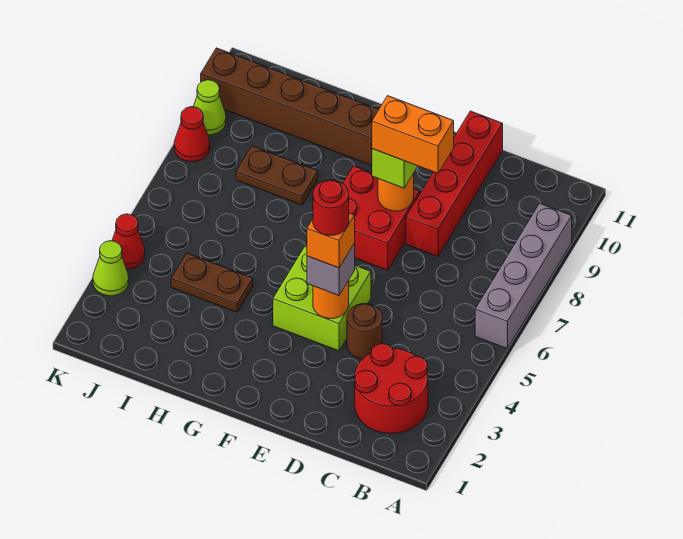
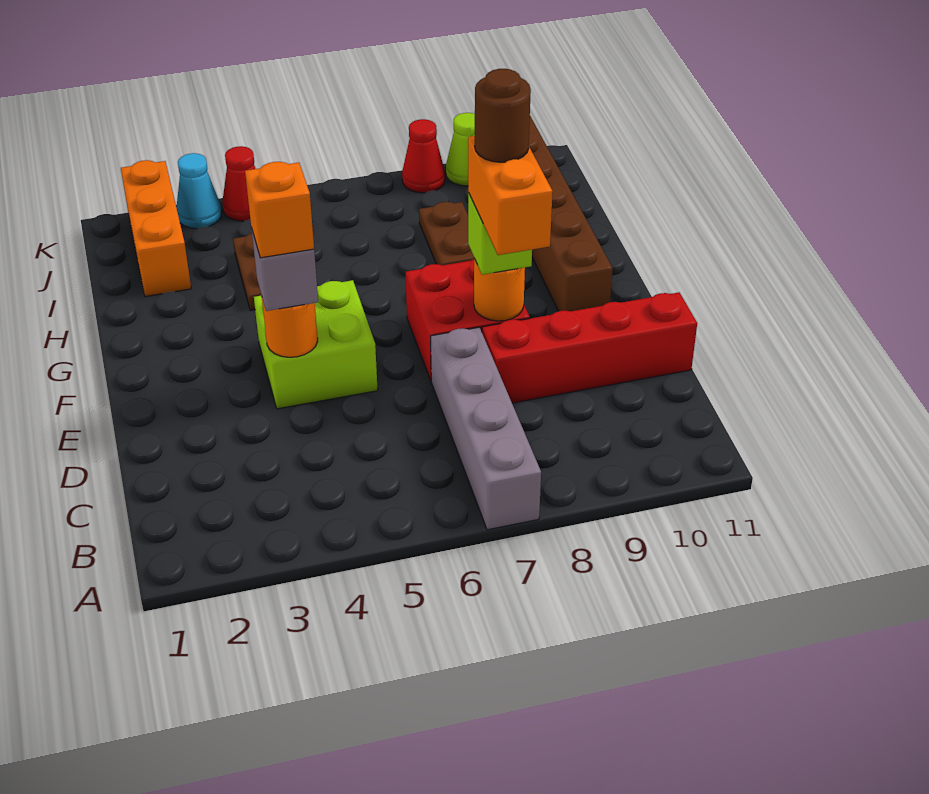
grey 1x4 brick [475,203,572,349] -> grey 1x4 brick turned to [431,327,541,530]
red 2x2 round brick [355,344,428,434] -> none
brown 1x1 round brick [347,304,382,359] -> brown 1x1 round brick moved to [475,69,531,162]
red 1x1 round brick [313,180,349,235] -> none
none -> orange 1x3 brick [121,160,191,296]
lime 1x1 cone [93,241,129,296] -> cyan 1x1 cone [177,153,221,229]

